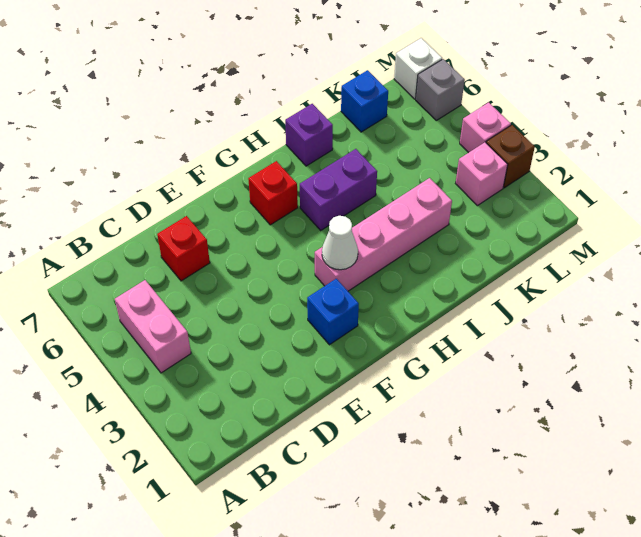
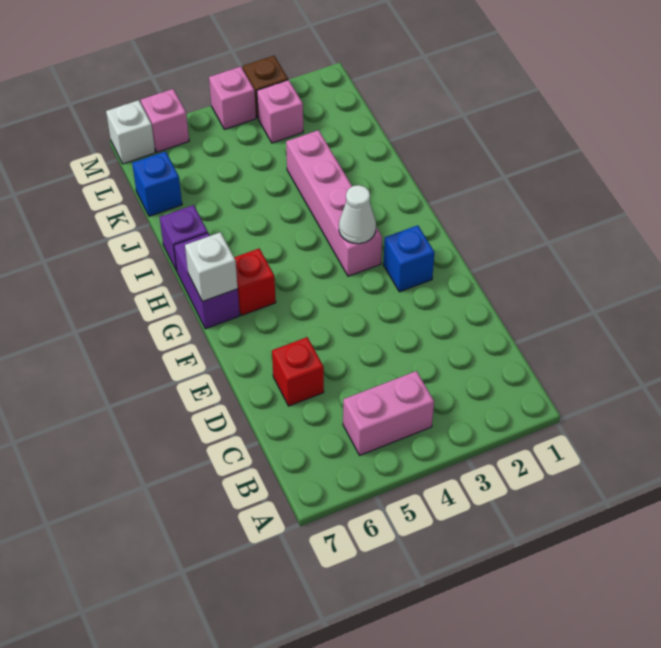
none -> white 1x1 brick [185,232,238,302]
purple 1x2 brick [300,149,377,230] -> purple 1x2 brick moved to [174,233,240,329]
grey 1x1 brick [416,59,465,120] -> pink 1x1 brick [141,89,189,152]

